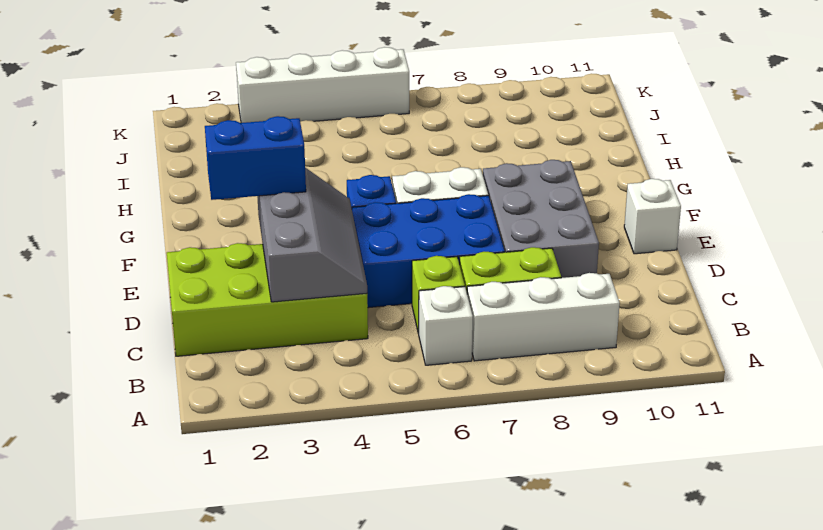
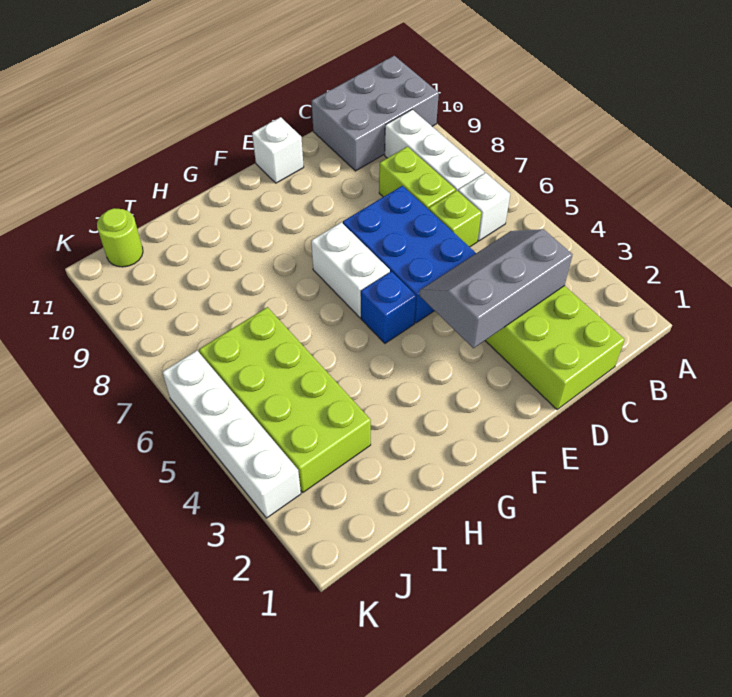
grey 2x3 brick [483,160,599,278] -> grey 2x3 brick moved to [312,56,439,171]
blue 1x2 brick [205,116,306,200] -> none
none -> lime 2x4 brick [199,307,371,492]
none -> lime 1x1 round brick [97,208,143,267]

